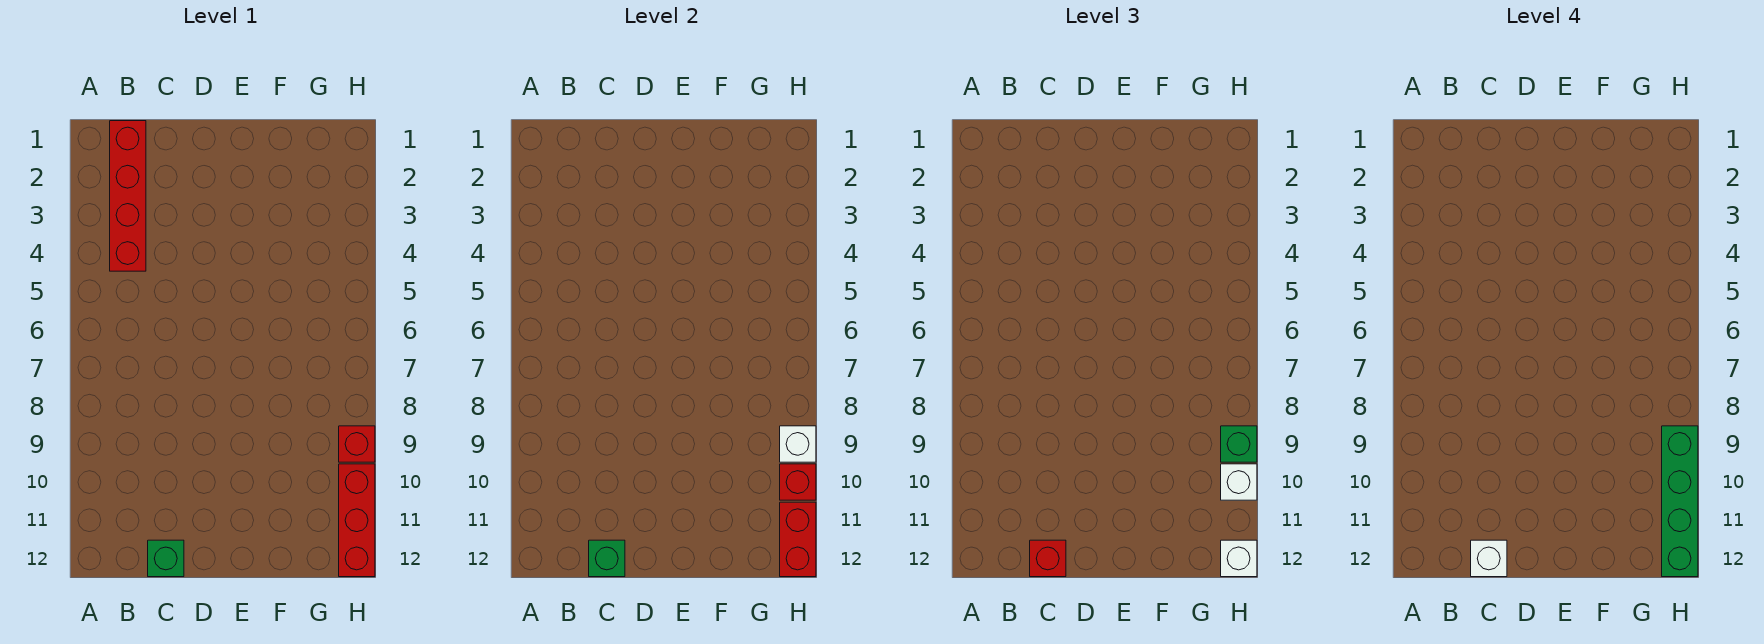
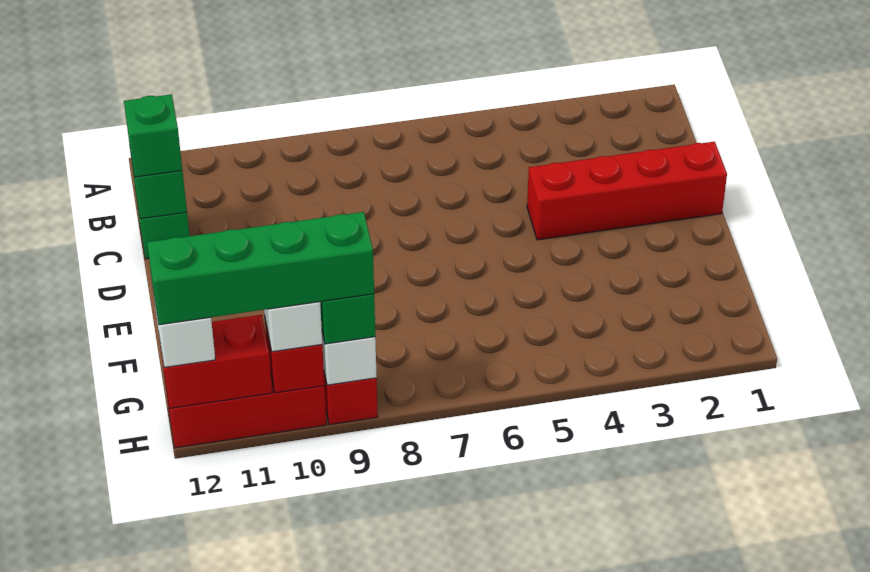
red 1x4 brick [110,121,146,271] -> red 1x4 brick moved to [527,142,727,240]
red 1x1 brick [1030,540,1066,577] -> green 1x1 brick [124,94,182,177]
white 1x1 brick [1471,540,1507,577] -> none

